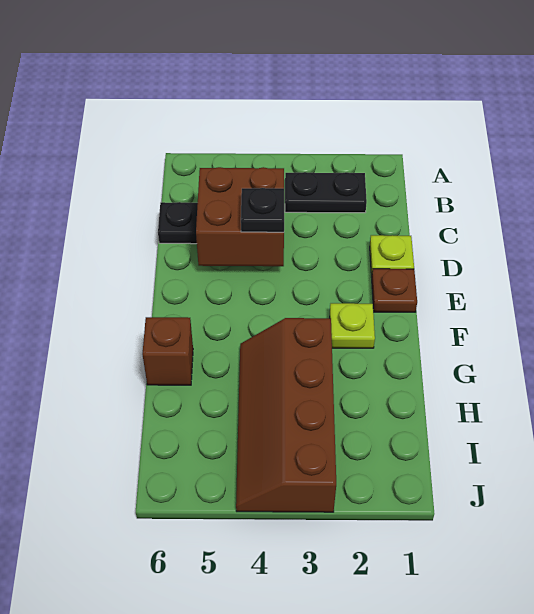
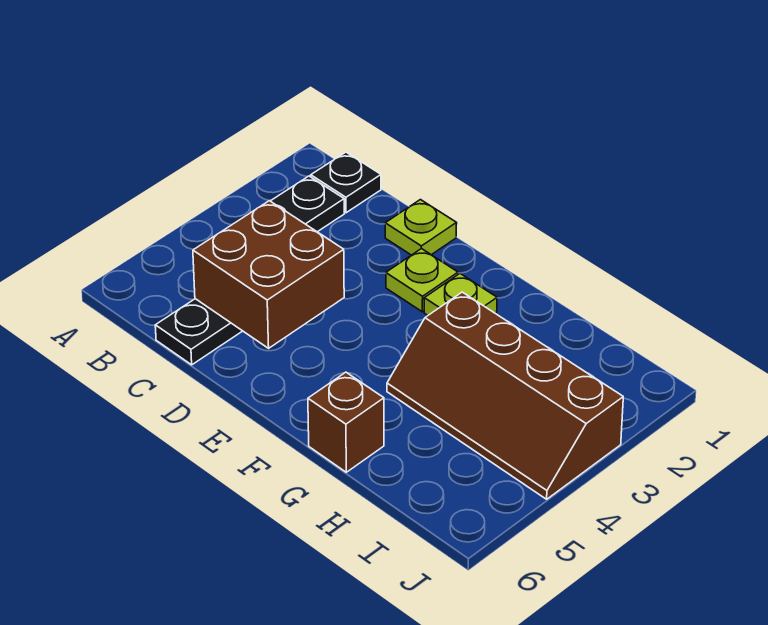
black 1x1 plate [241,188,284,232] -> black 1x1 plate moved to [311,152,381,213]
brown 1x1 plate [372,269,417,312] -> none
none -> lime 1x1 plate [386,248,458,312]

